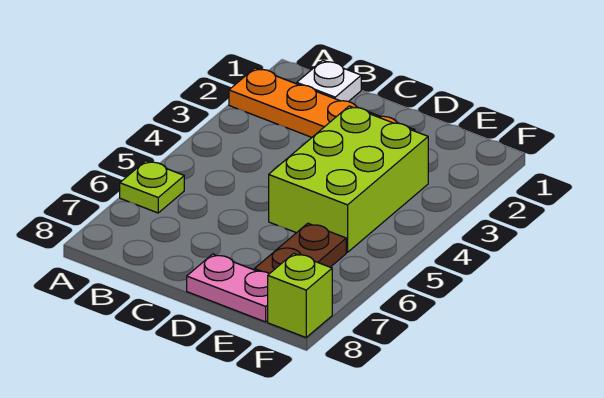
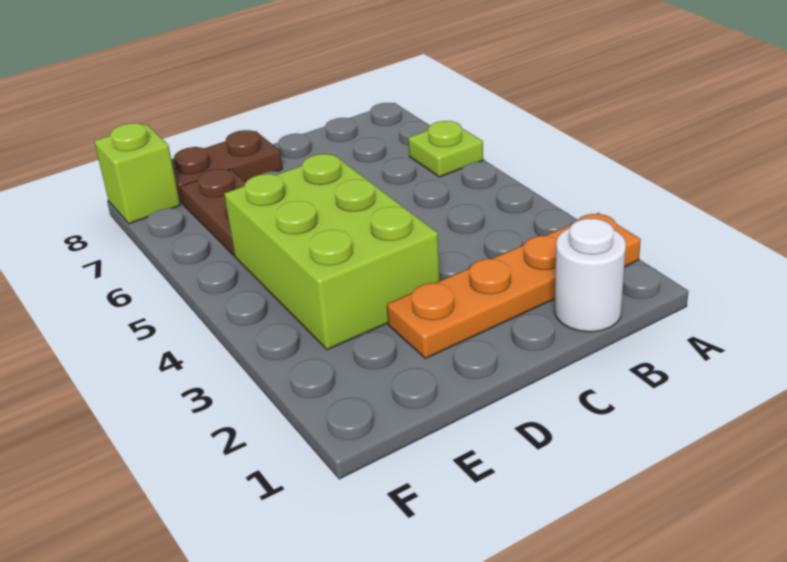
white 1x1 plate [297,60,361,102] -> white 1x1 round brick [554,218,626,332]
pink 1x2 plate [187,254,269,322] -> brown 1x2 plate [171,130,282,205]

